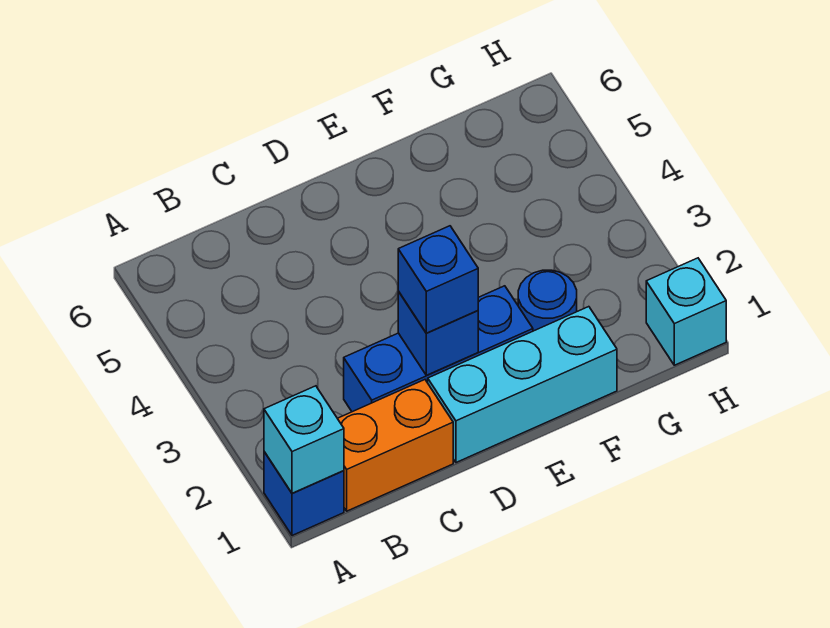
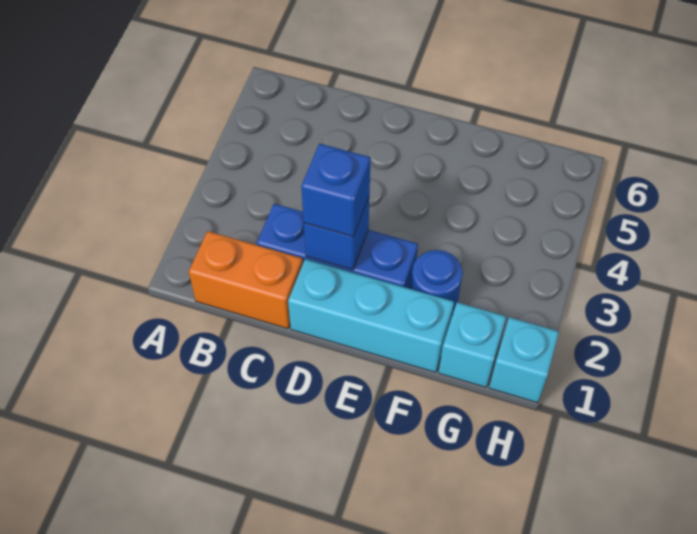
blue 1x1 brick [264,452,344,536] -> none
cyan 1x1 brick [264,386,344,493] -> cyan 1x1 brick moved to [439,302,506,387]

